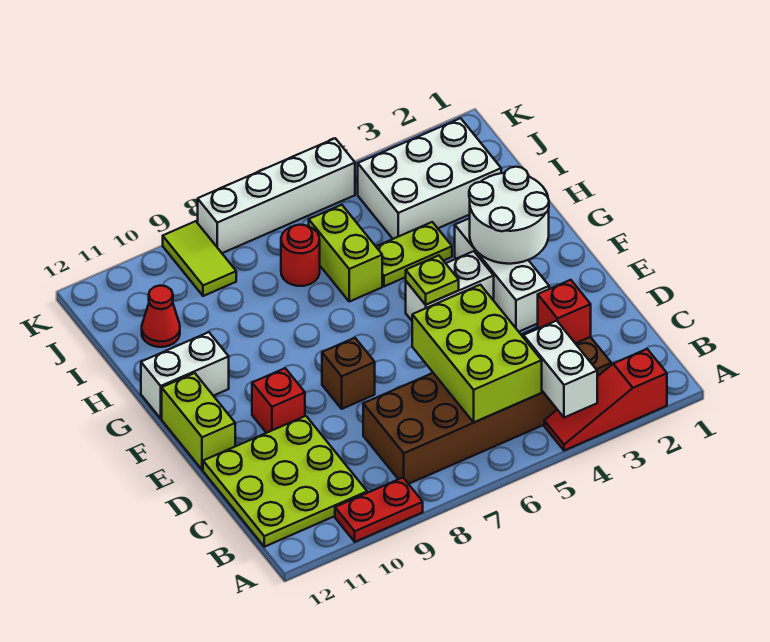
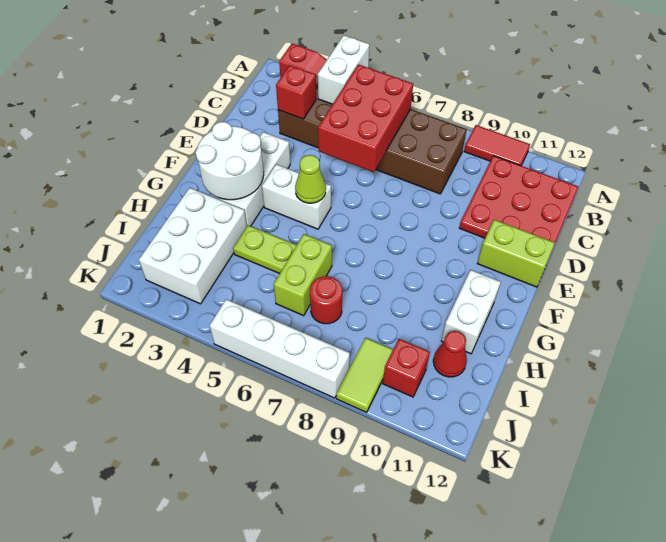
red 1x2 plate [335,478,423,542] -> red 1x2 tile [464,125,530,166]
lime 2x3 brick [412,285,542,422] -> red 2x3 brick [318,64,413,172]
lime 3x3 plate [203,416,367,547] -> red 3x3 plate [459,156,578,243]
brown 1x1 brick [322,338,375,409] -> none
red 1x1 brick [252,368,305,433] -> red 1x1 brick moved to [383,339,430,397]
lime 1x2 brick [162,373,235,470] -> lime 1x2 brick turned to [477,220,555,287]
lime 1x1 plate [406,255,459,305] -> lime 1x1 cone [295,155,326,203]
white 1x2 brick [141,332,229,418] -> white 1x2 brick turned to [441,270,501,354]
white 2x3 brick [358,118,501,239] -> white 2x3 brick turned to [139,188,247,304]

